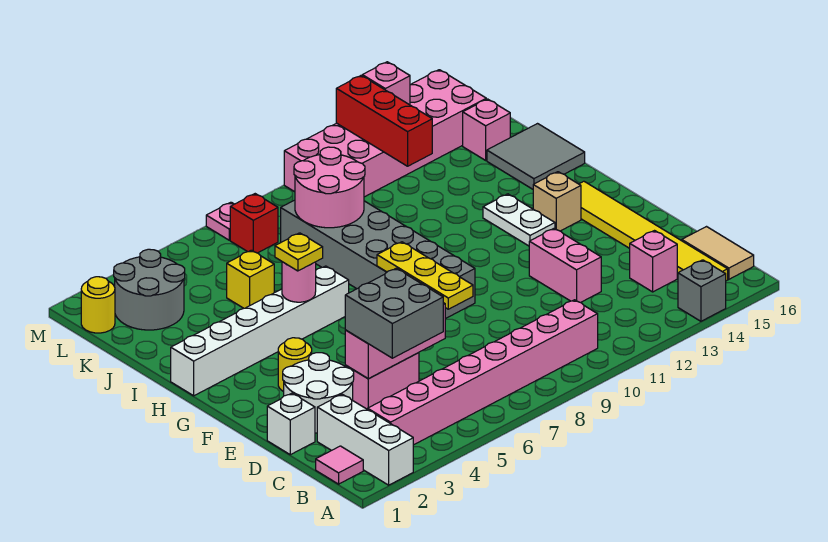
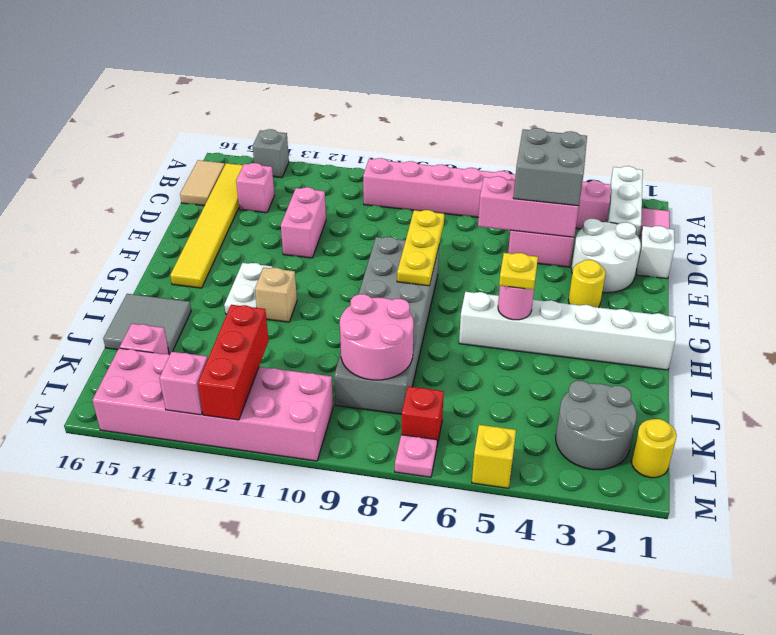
tan 1x1 brick [533,172,581,231] -> tan 1x1 brick moved to [255,268,297,322]
yellow 1x1 brick [227,250,274,308] -> yellow 1x1 brick moved to [472,425,516,488]

